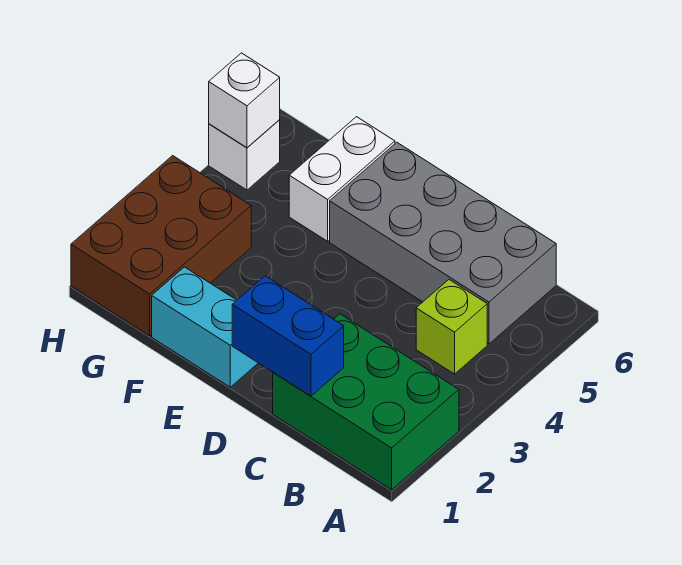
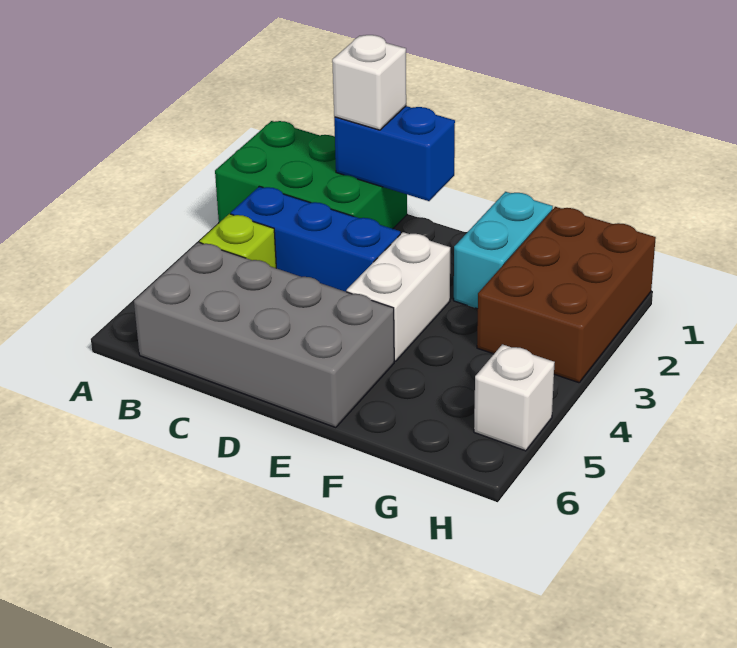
none -> blue 1x3 brick [231,186,400,292]
cyan 1x2 brick [152,267,258,387] -> cyan 1x2 brick turned to [454,192,553,309]
white 1x2 brick [289,117,395,241] -> white 1x2 brick moved to [346,232,450,361]
white 1x1 brick [209,53,280,148] -> white 1x1 brick moved to [332,35,406,130]

